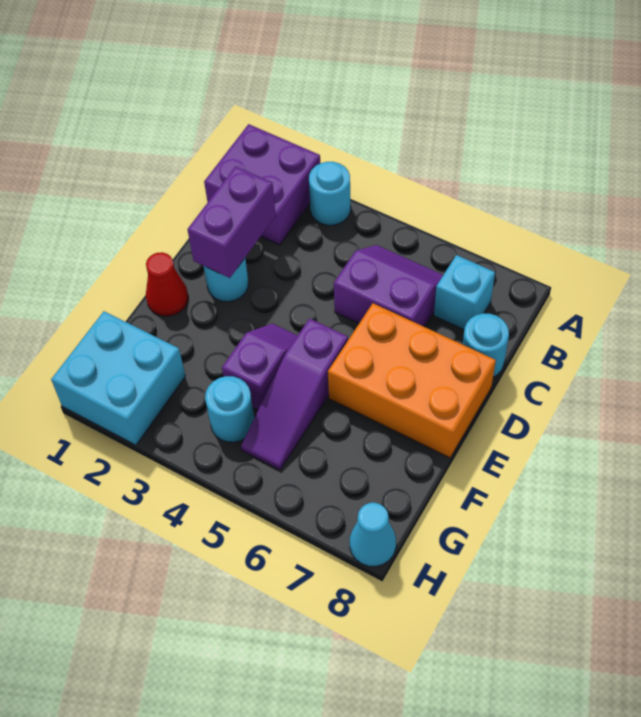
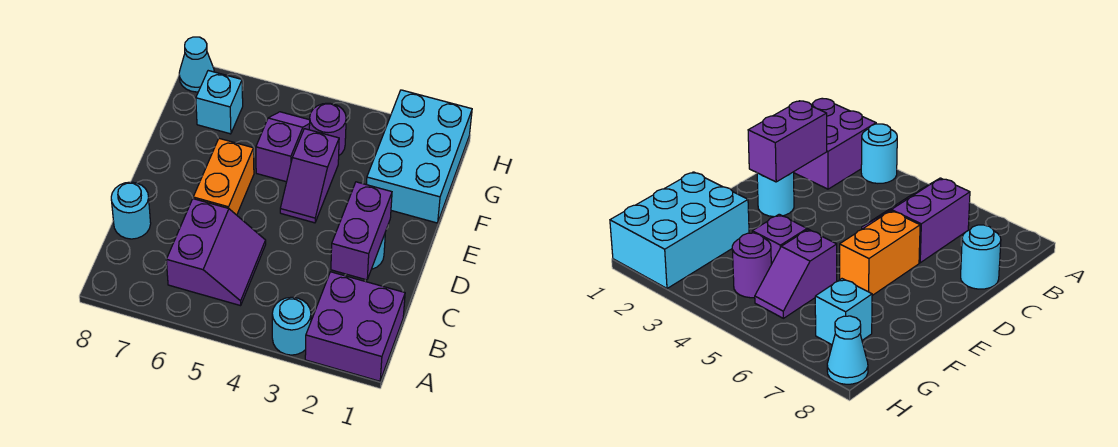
purple 2x2 slope [334,245,443,327] -> purple 2x2 slope turned to [166,199,266,306]
cyan 1x1 brick [434,255,495,329] -> cyan 1x1 brick moved to [196,71,243,134]
orange 2x3 brick [328,303,496,458] -> orange 1x2 brick [193,139,254,215]
red 1x1 cone [146,252,188,316] -> none
purple 1x3 slope [241,318,348,470] -> purple 1x2 slope [256,112,310,182]
cyan 2x2 brick [51,311,185,445] -> cyan 2x3 brick [367,90,472,223]
cyan 1x1 round brick [205,376,254,442] -> purple 1x1 round brick [309,103,346,155]

